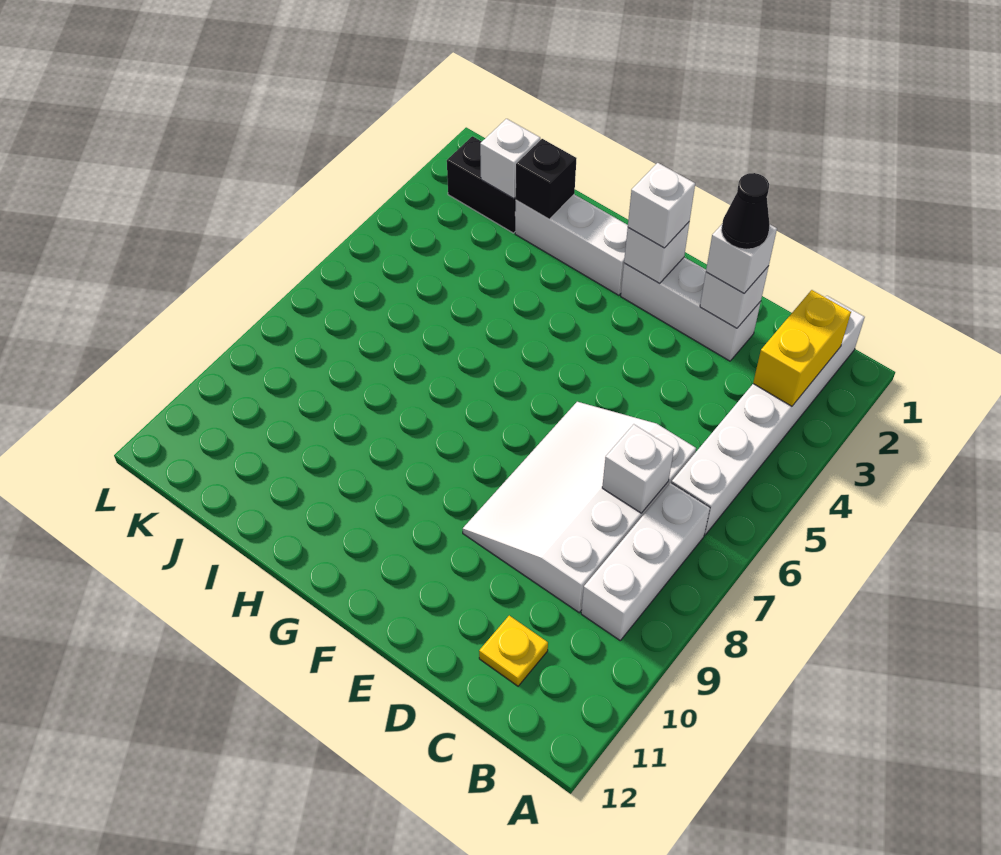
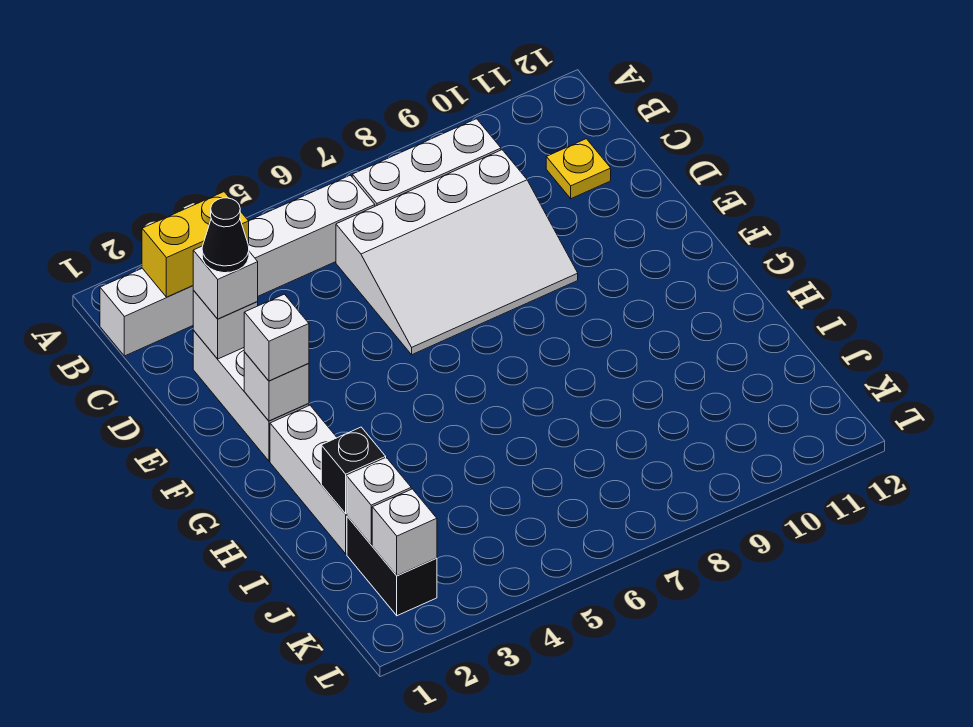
white 1x1 brick [602,424,674,513] -> white 1x1 brick moved to [372,489,437,576]

